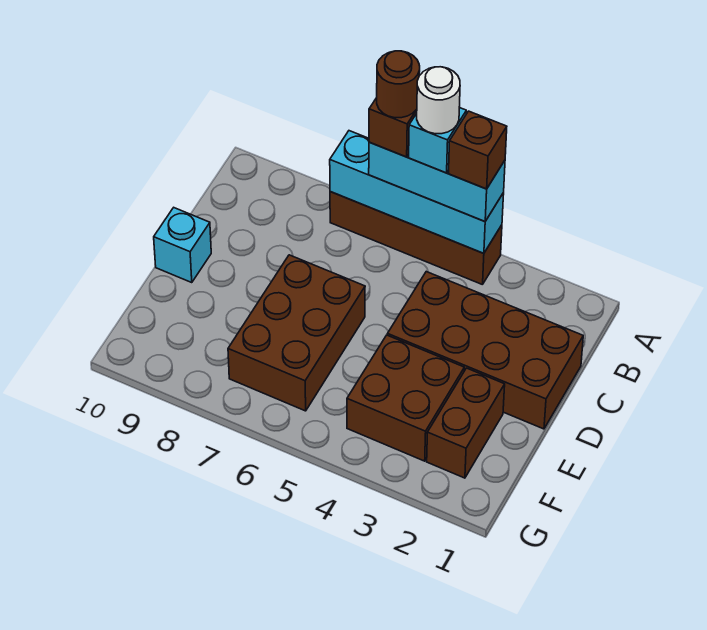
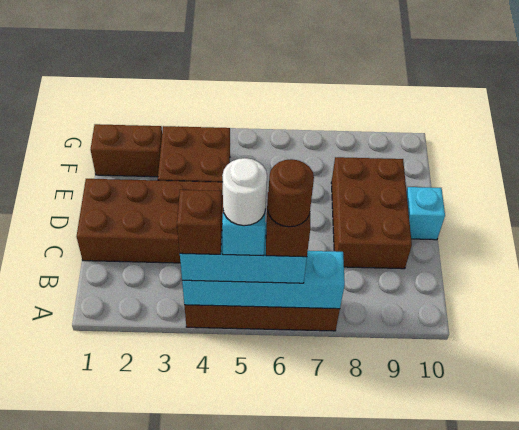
brown 2x3 brick [228,255,365,411] -> brown 2x3 brick moved to [331,157,412,269]
brown 1x2 brick [427,368,505,478] -> brown 1x2 brick turned to [91,124,162,177]

